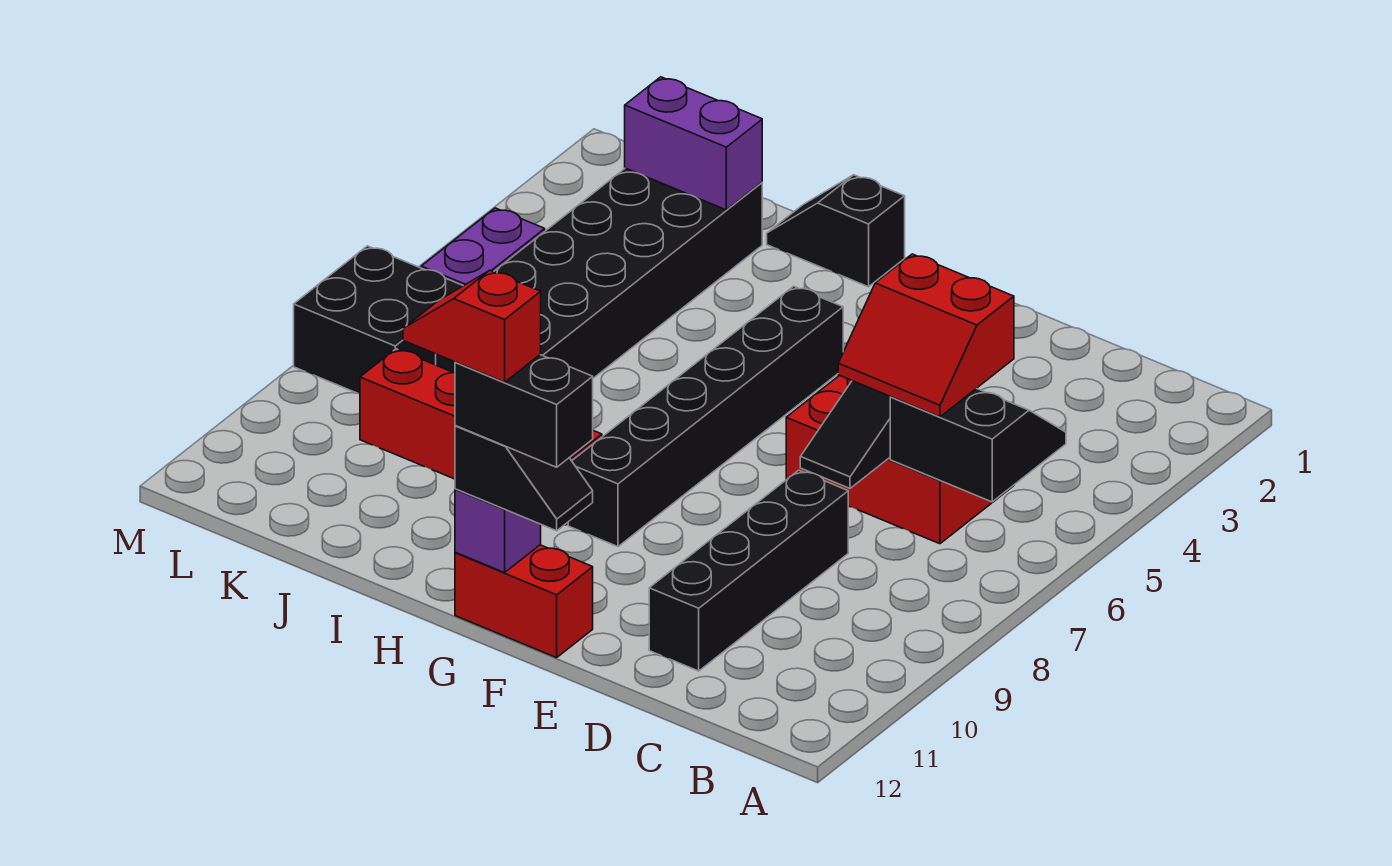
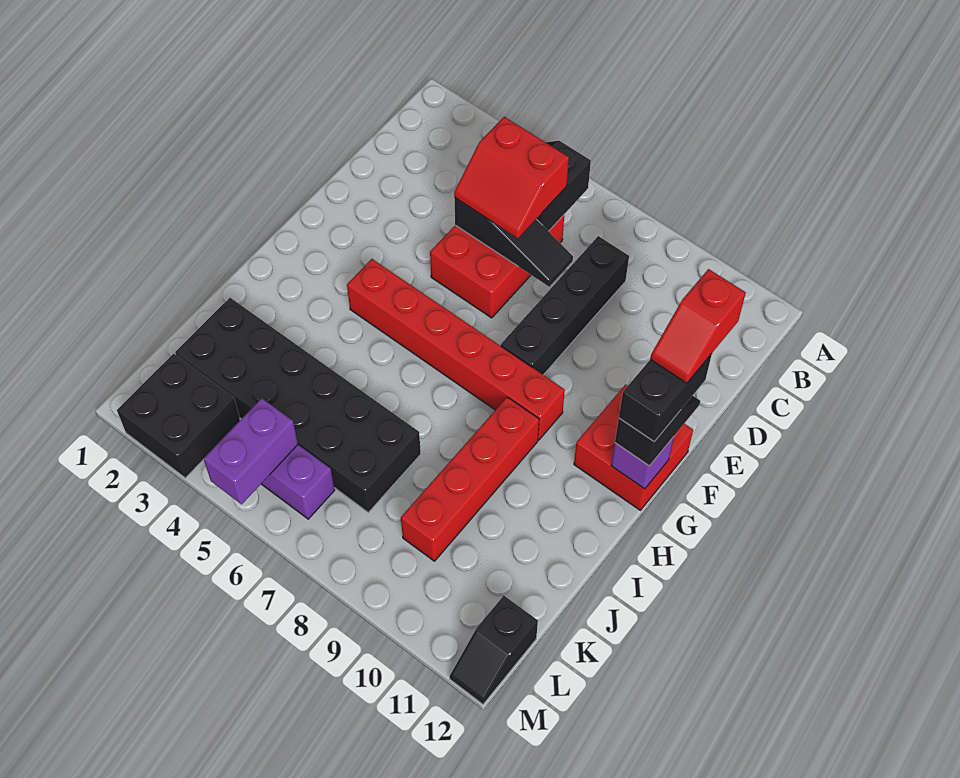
red 2x2 slope [838,254,1014,417] -> red 2x2 slope turned to [454,117,569,238]
black 1x4 brick [649,470,848,671] -> black 1x4 brick turned to [501,236,629,375]
red 1x2 brick [455,545,593,658] -> red 2x2 brick [574,385,693,510]
black 1x6 brick [568,286,843,547] -> red 1x6 brick [347,259,565,440]
red 1x2 slope [403,270,541,382] -> red 1x2 slope moved to [650,269,746,383]
black 1x2 slope [767,175,905,287] -> black 1x2 slope moved to [450,596,538,704]
purple 1x2 brick [625,77,762,210] -> purple 1x2 brick moved to [204,398,298,504]
black 2x2 brick [294,246,463,394] -> black 2x2 brick moved to [117,354,240,478]

